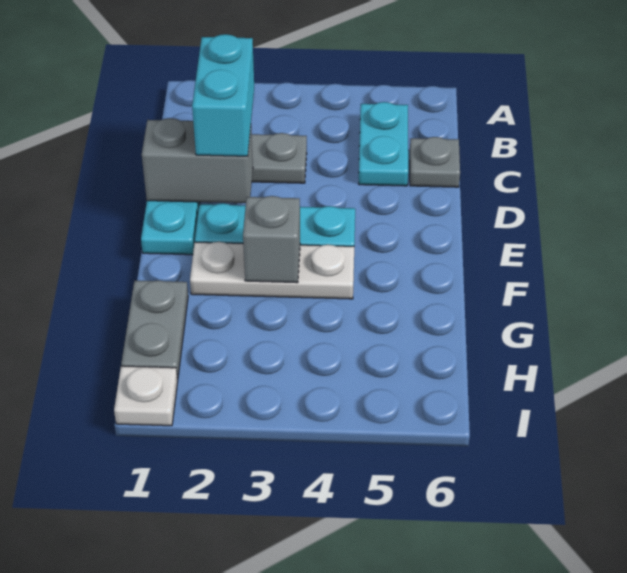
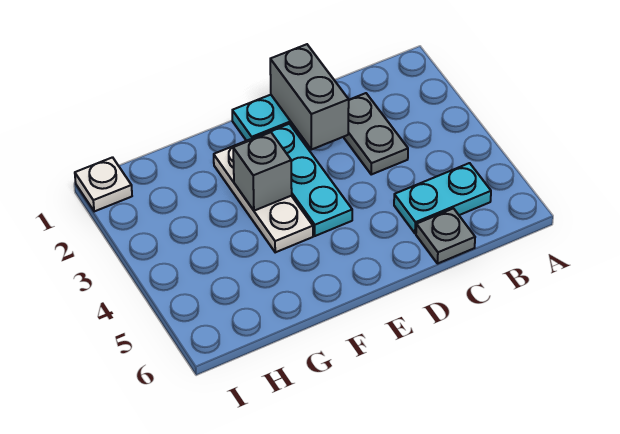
cyan 1x2 brick [192,34,254,156] -> none
grey 1x2 plate [121,280,188,380] -> none

